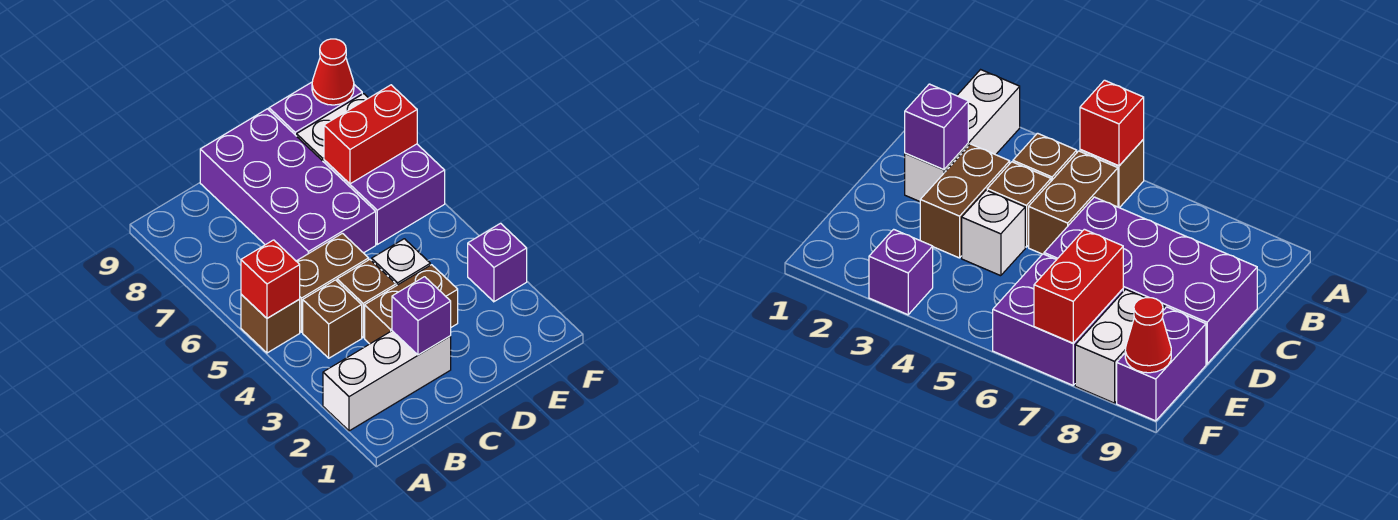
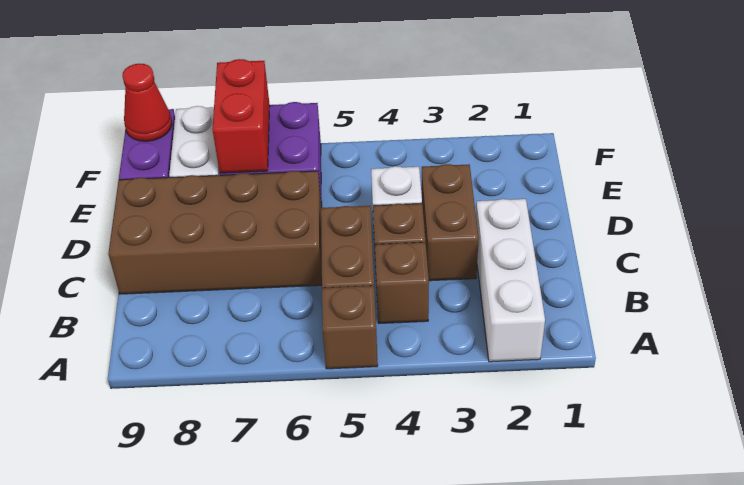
red 1x1 brick [241,240,300,318] -> none
purple 1x1 brick [392,277,451,355] -> none
purple 2x4 brick [200,109,376,261] -> brown 2x4 brick [108,171,322,294]
purple 1x1 brick [468,223,527,302] -> none

